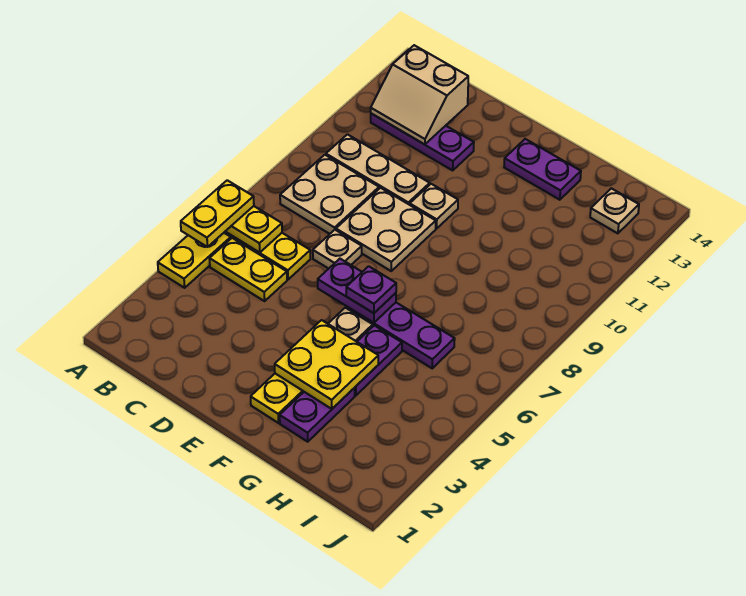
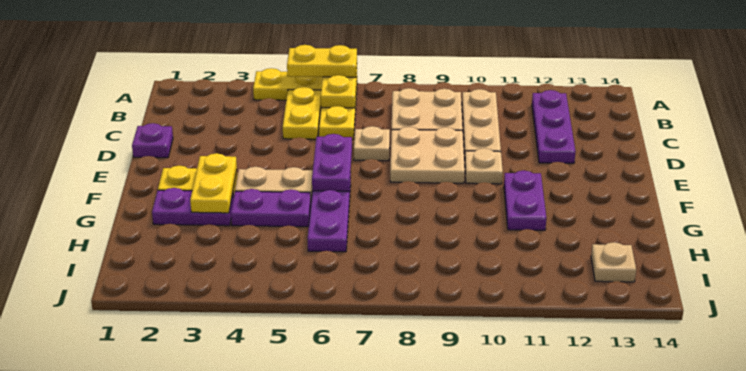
tan 2x2 slope [371,45,468,144] -> none
yellow 2x2 plate [275,320,378,409] -> yellow 1x2 plate [190,153,237,213]
purple 1x1 plate [346,266,396,313] -> purple 1x1 plate moved to [132,123,173,158]
purple 1x2 plate [504,139,581,200] -> purple 1x2 plate moved to [504,170,546,230]

